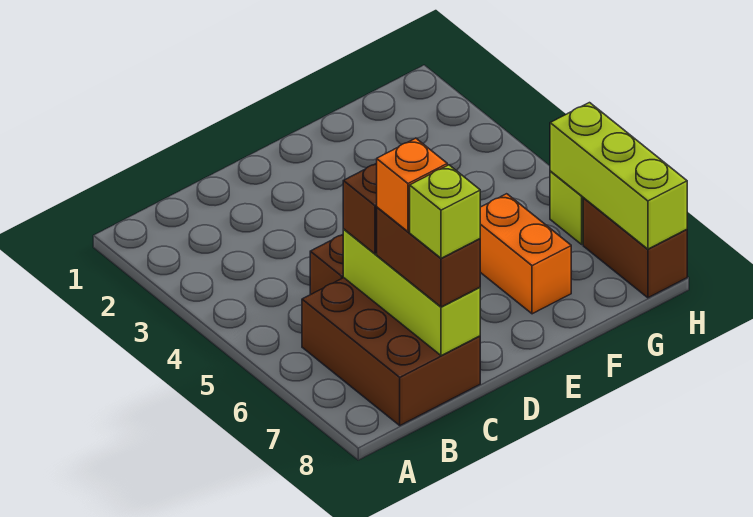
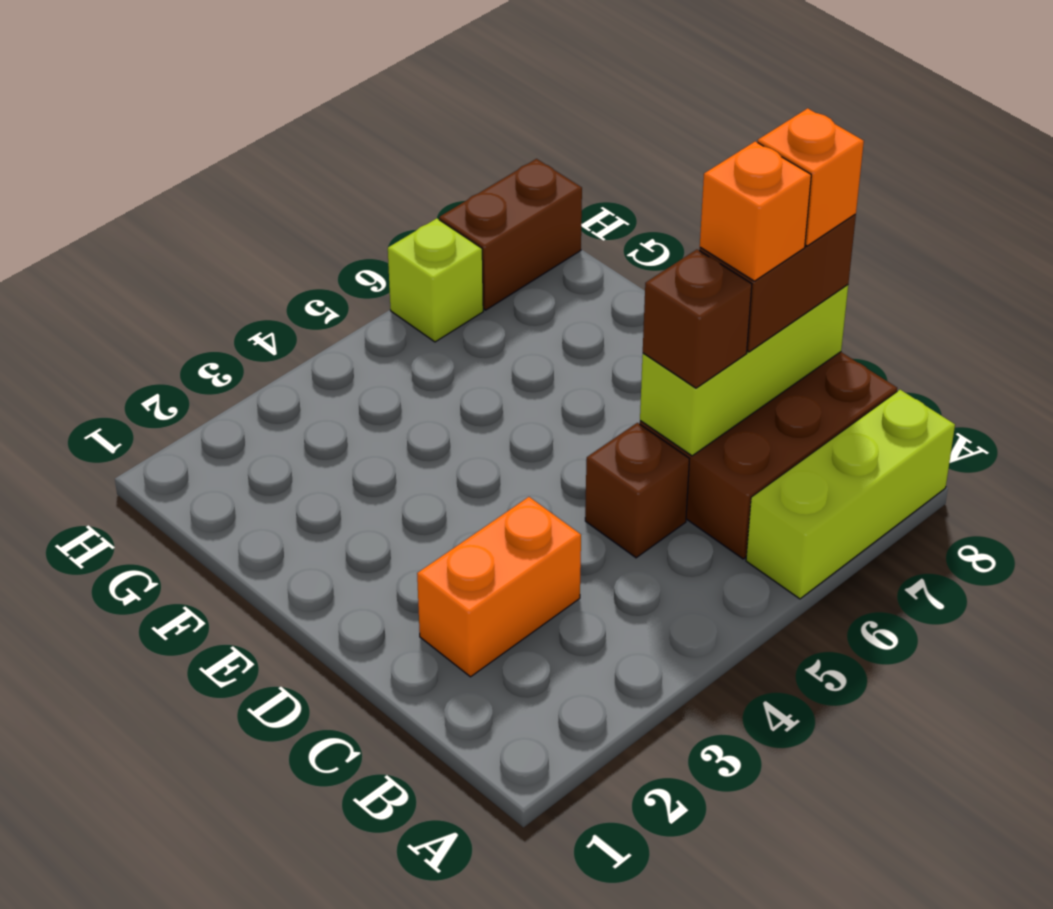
lime 1x1 brick [410,165,480,258] -> orange 1x1 brick [758,108,864,246]
orange 1x2 brick [480,194,571,314] -> orange 1x2 brick moved to [417,497,581,677]
lime 1x3 brick [550,103,687,249] -> lime 1x3 brick moved to [746,390,955,599]

